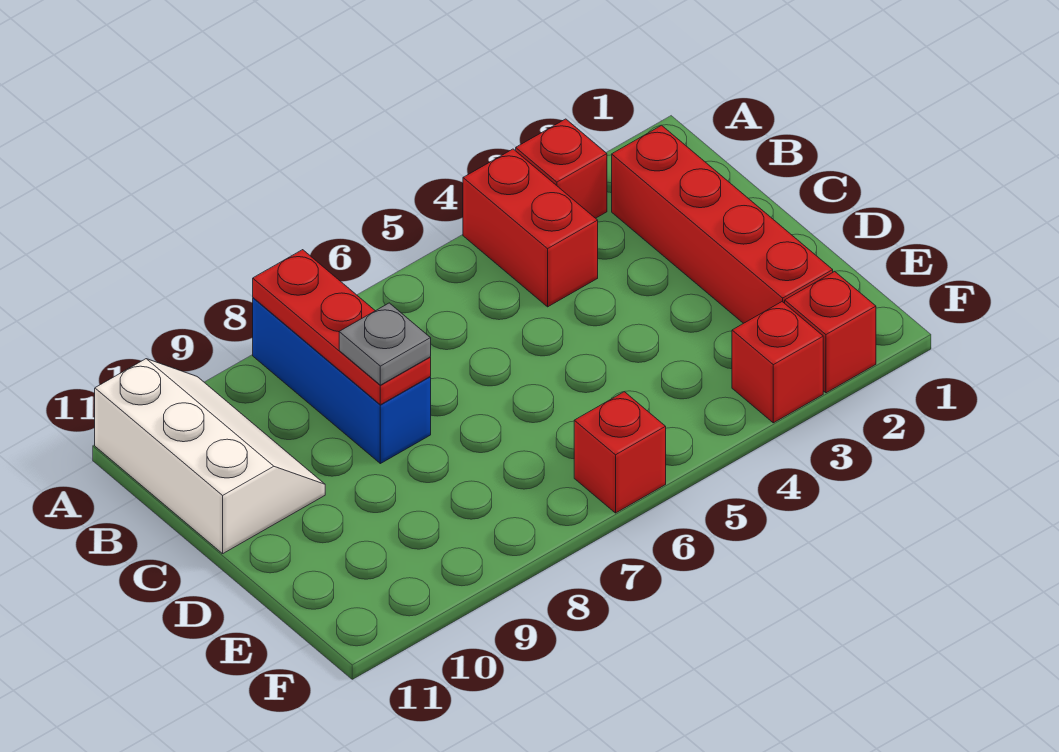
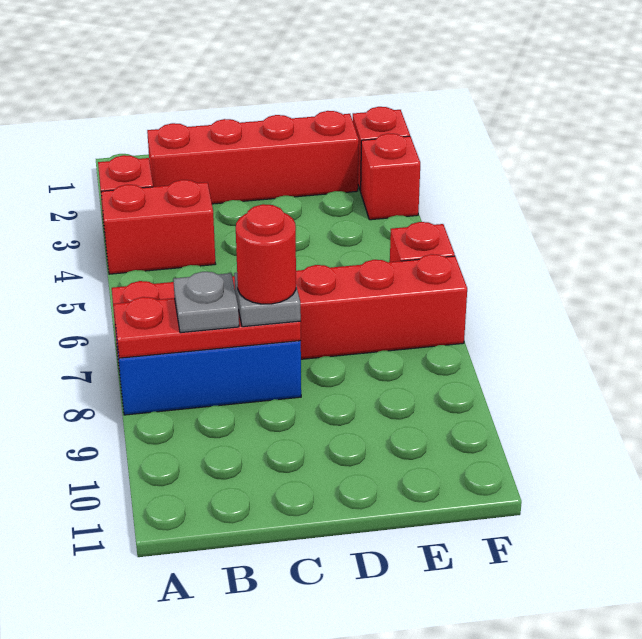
none -> red 1x6 brick [112,254,467,372]
white 2x3 slope [95,359,325,554] -> none
none -> grey 1x1 plate [173,272,239,333]
none -> red 1x1 round brick [236,204,296,304]

